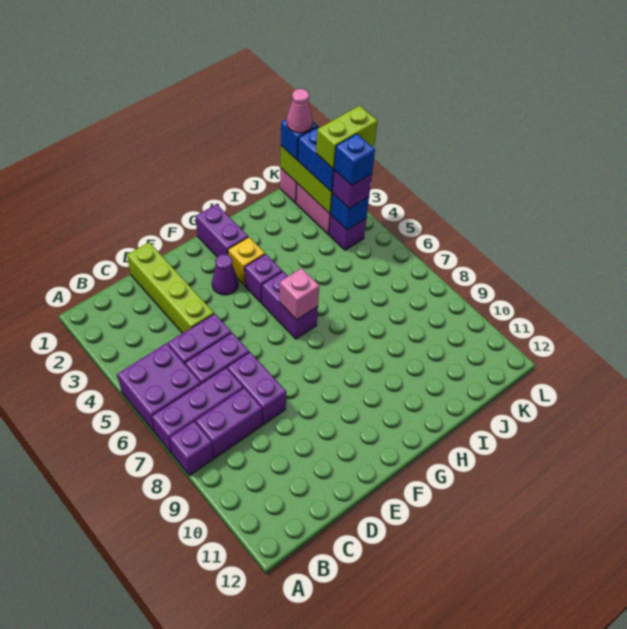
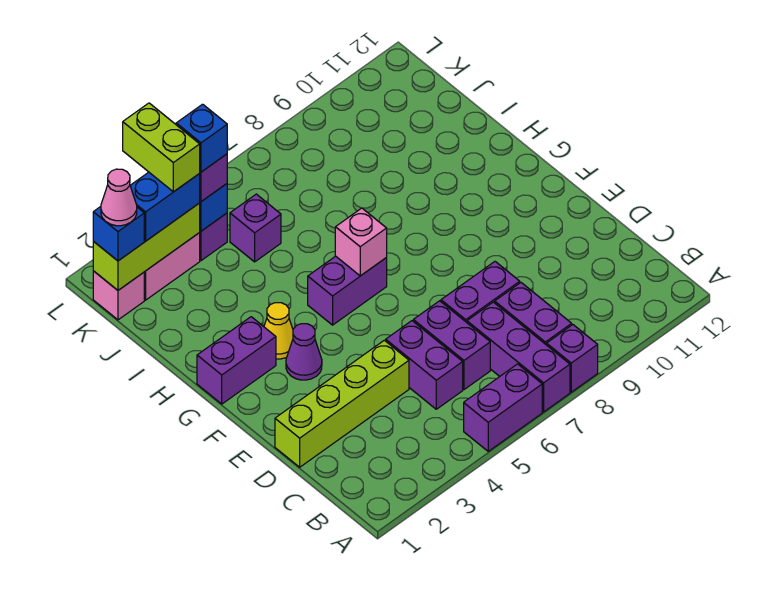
purple 2x2 brick [117,344,201,432] -> purple 1x2 brick [464,364,542,451]
yellow 1x1 brick [228,237,265,285] -> yellow 1x1 cone [264,303,293,359]
purple 1x1 brick [245,254,282,303] -> purple 1x1 brick moved to [230,194,281,262]

